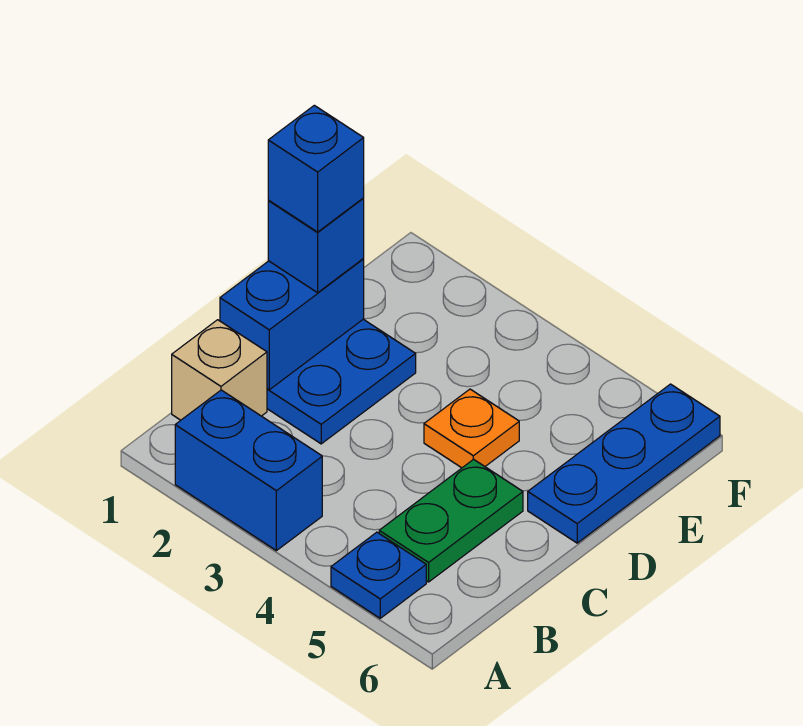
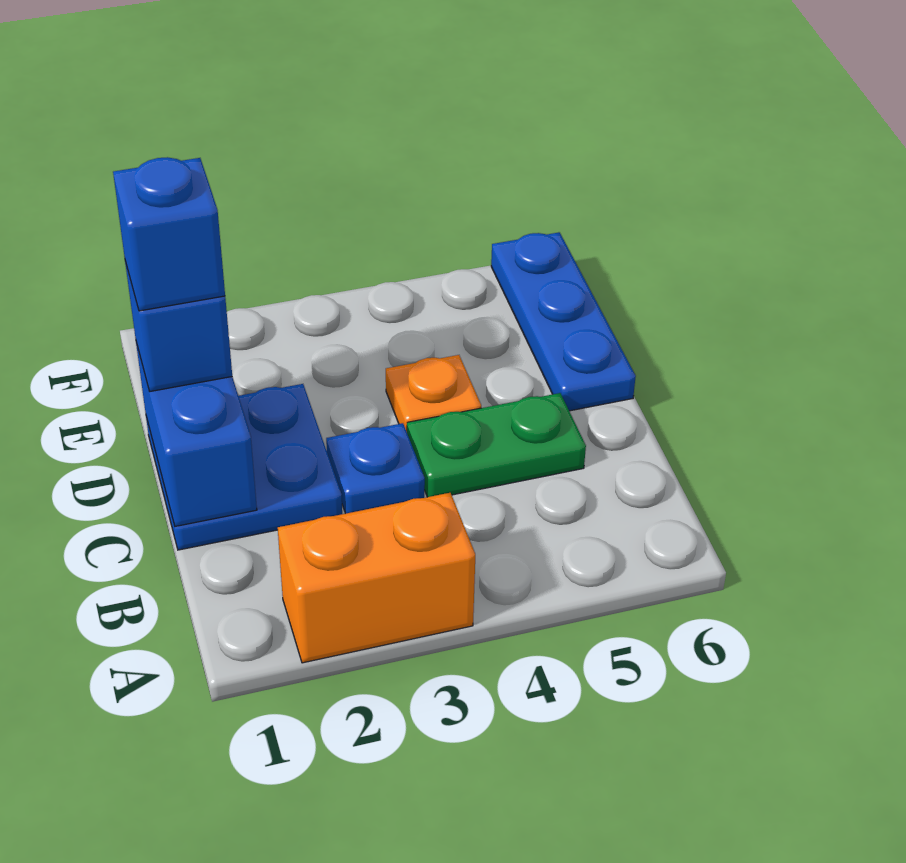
blue 1x2 brick [175,390,322,551] -> orange 1x2 brick [278,493,475,663]
blue 1x1 plate [331,532,426,618] -> blue 1x1 plate moved to [326,423,425,514]
tan 1x1 brick [172,320,267,420] -> none
green 1x2 plate [379,459,523,582] -> green 1x2 plate turned to [407,393,586,497]

